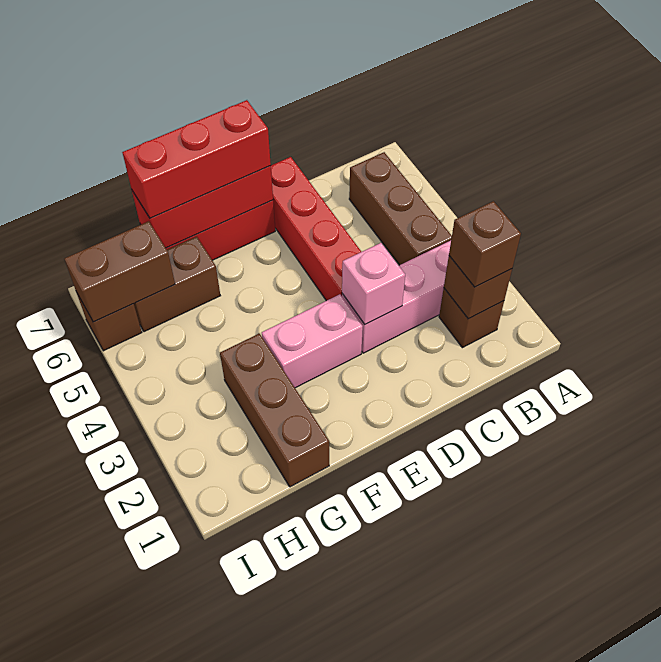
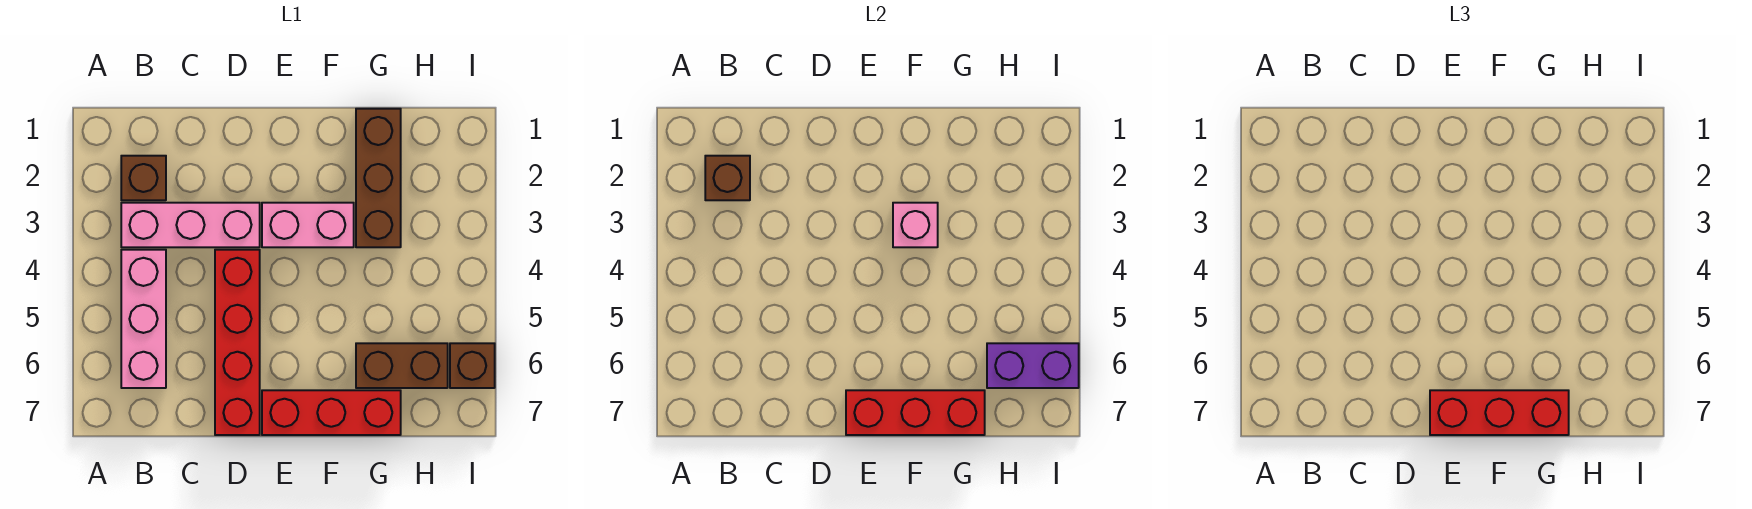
brown 1x1 brick [449,201,521,287] -> none
brown 1x3 brick [349,152,452,265] -> pink 1x3 brick [121,250,166,388]
pink 1x1 brick [342,243,405,324] -> pink 1x1 brick moved to [893,203,938,247]
brown 1x2 brick [65,221,175,322] -> purple 1x2 brick [987,343,1079,388]

